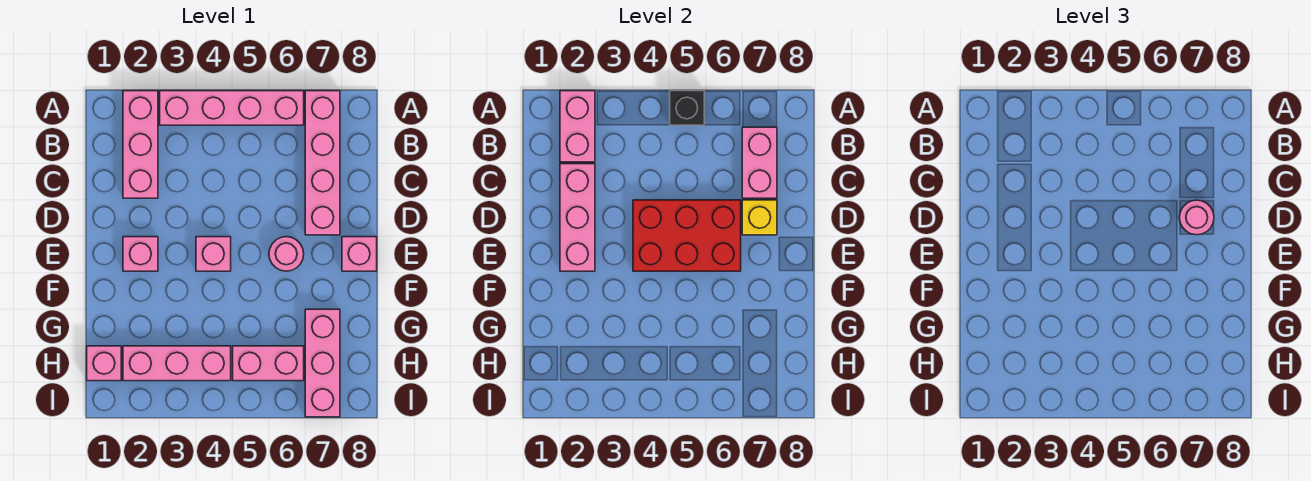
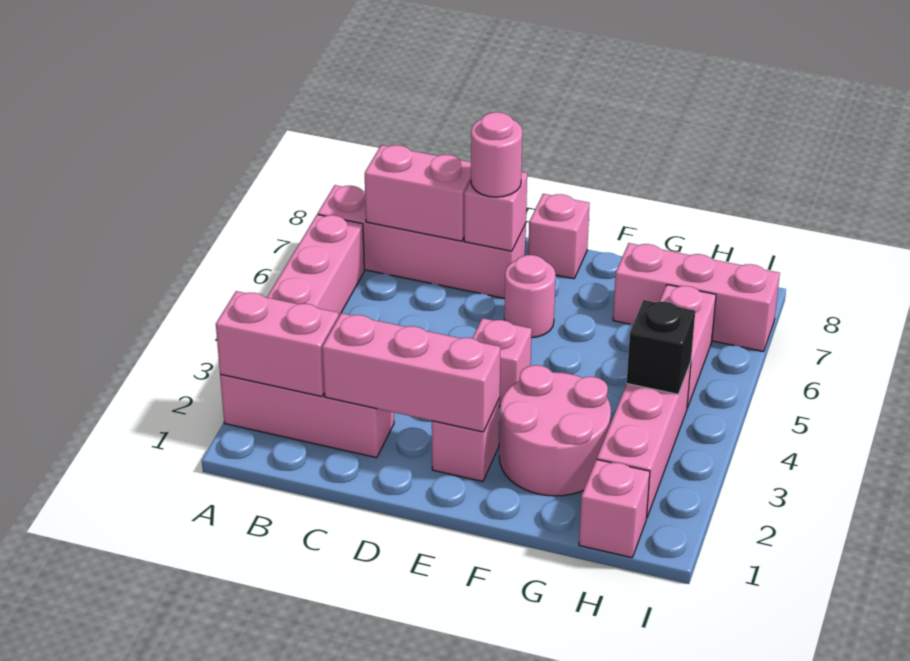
black 1x1 brick [670,91,704,125] -> black 1x1 brick moved to [627,300,695,395]
red 2x3 brick [633,200,741,271] -> none
yellow 1x1 brick [742,200,777,235] -> pink 1x1 brick [464,172,527,251]
none -> pink 2x2 round brick [499,365,611,496]

